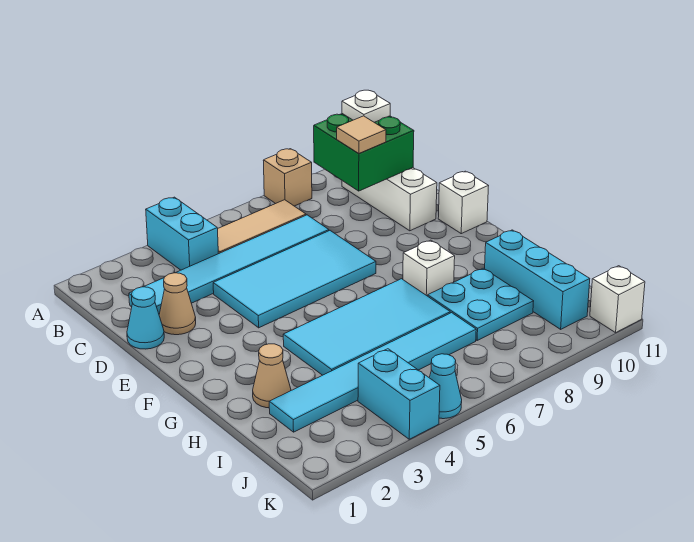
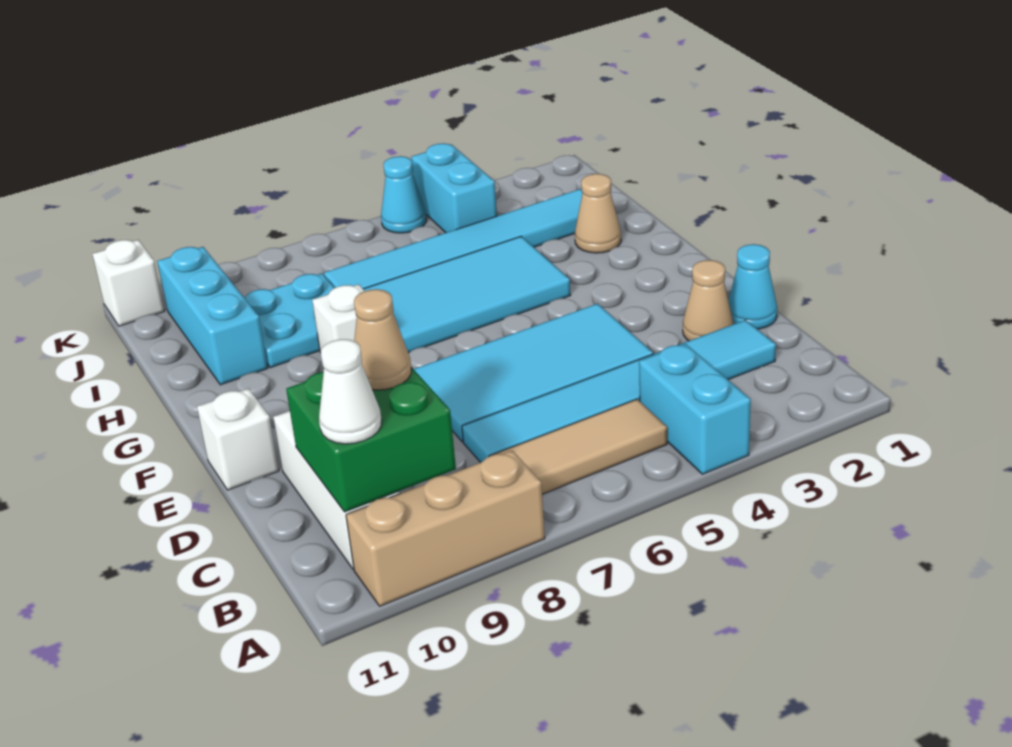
tan 1x1 brick [263,149,312,206] -> tan 1x3 brick [346,451,545,606]
white 1x1 plate [342,90,390,122] -> white 1x1 cone [319,339,382,444]
tan 1x1 tile [337,116,386,154] -> tan 1x1 cone [354,289,411,390]

